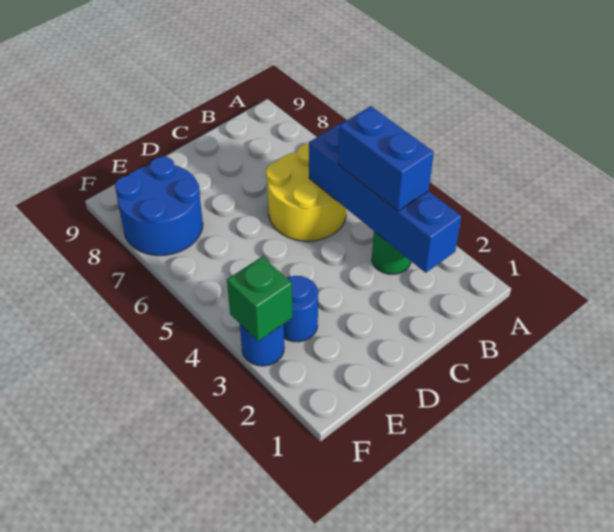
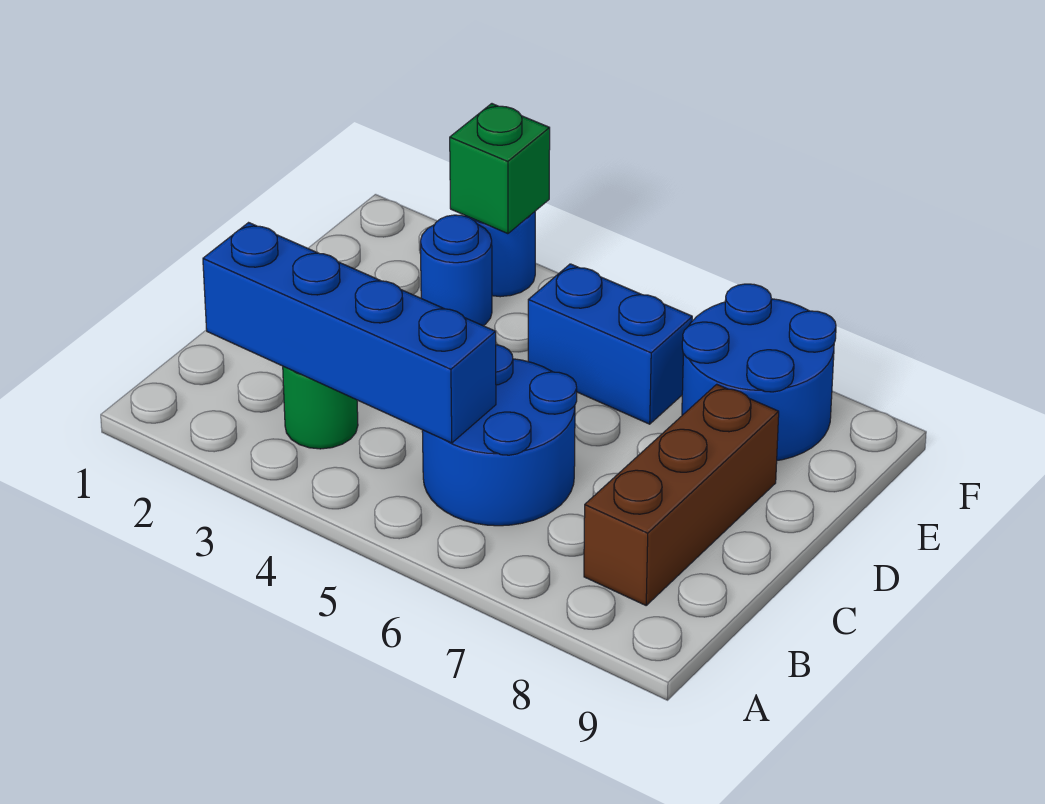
blue 1x2 brick [338,106,434,211] -> blue 1x2 brick moved to [528,264,692,424]
yellow 2x2 round brick [266,144,347,241] -> blue 2x2 round brick [422,345,577,526]
none -> brown 1x3 brick [584,384,779,605]

